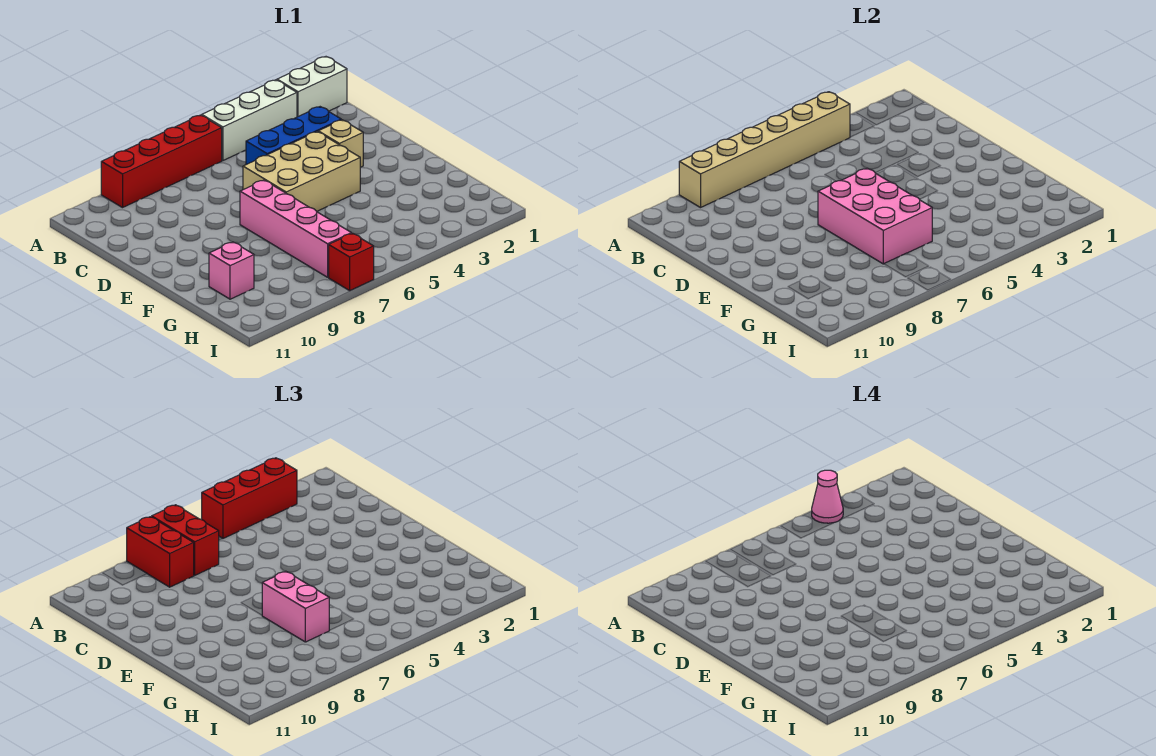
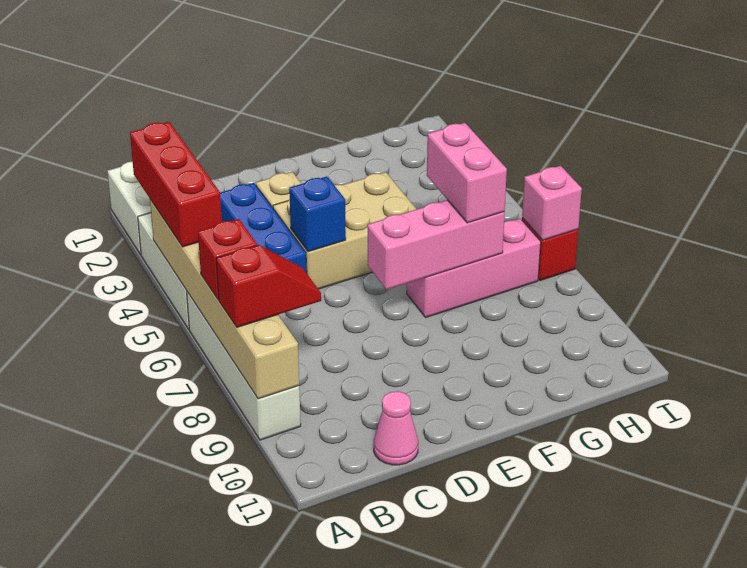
pink 1x1 cone [812,470,843,523] -> pink 1x1 cone moved to [374,391,418,465]
red 1x4 brick [101,115,222,208] -> white 1x4 brick [187,292,301,440]
red 1x2 brick [152,505,219,575] -> red 1x1 brick [198,219,257,300]
red 1x2 brick [127,517,194,587] -> red 1x2 slope [216,245,321,327]
tan 2x3 brick [243,132,360,211] -> tan 2x3 brick turned to [273,172,416,289]
none -> blue 1x1 brick [289,177,346,252]
pink 2x3 brick [818,168,932,264] -> pink 1x3 brick [367,200,505,290]
pink 1x4 brick [240,180,351,277] -> pink 1x3 brick [407,219,541,318]
pink 1x2 brick [262,572,329,642] -> pink 1x2 brick turned to [427,123,507,223]
pink 1x1 brick [209,242,254,299] -> pink 1x1 brick moved to [522,166,582,240]

